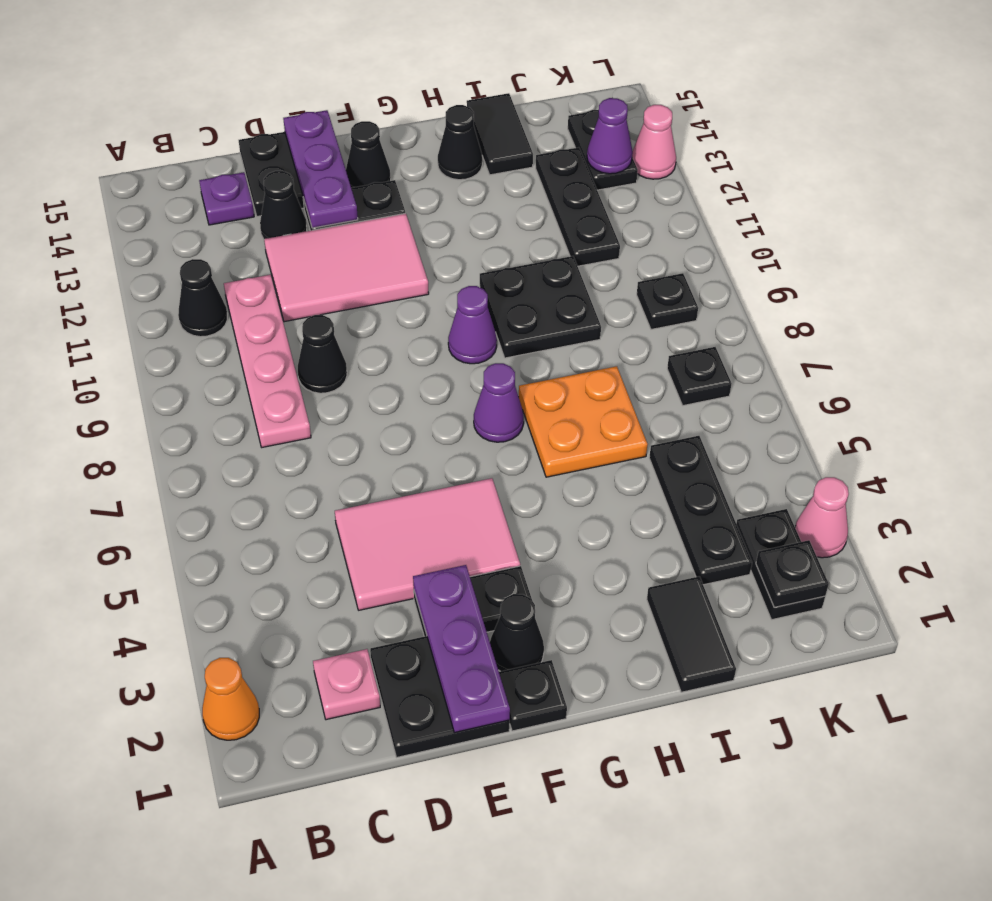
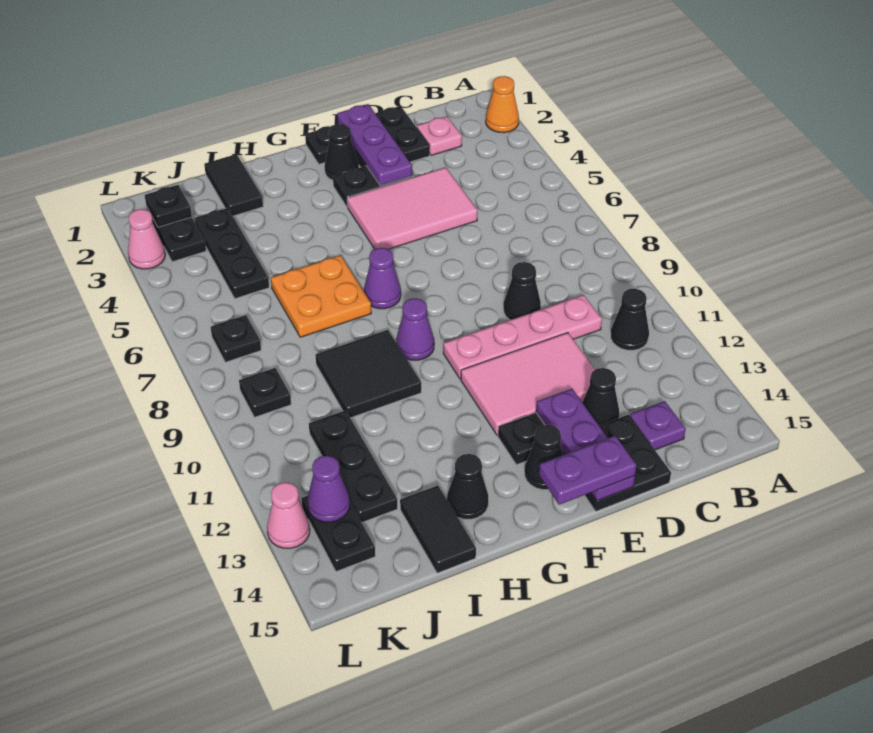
pink 1x4 plate [224,275,311,447] -> pink 1x4 plate turned to [443,295,602,379]
none -> purple 1x2 plate [539,436,636,505]
black 2x2 plate [480,256,601,358] -> black 2x2 tile [315,330,421,418]

